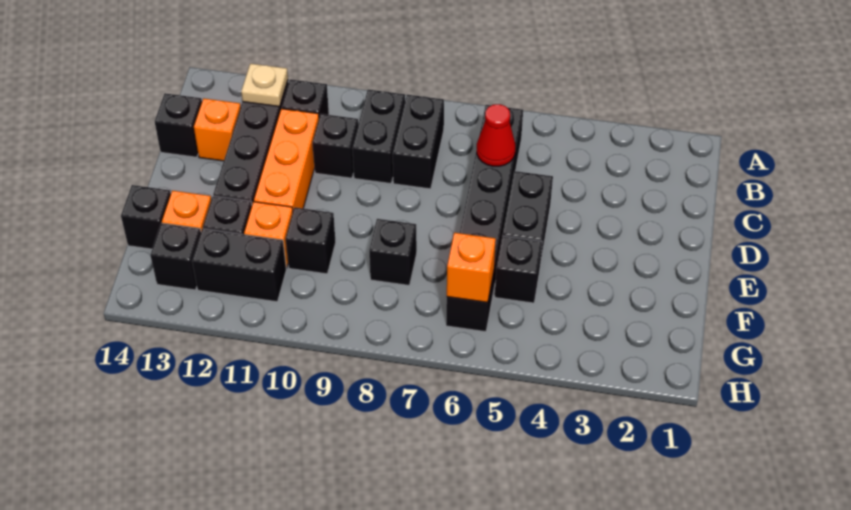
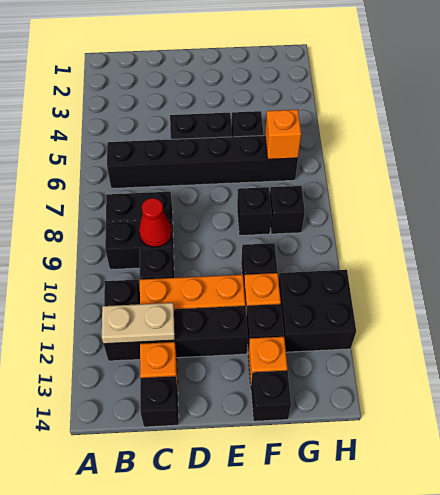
tan 1x1 plate [241,64,288,107] -> tan 1x2 plate [102,303,175,344]
red 1x1 cone [477,104,515,166] -> red 1x1 cone moved to [139,198,172,247]
black 1x2 brick [192,229,286,302] -> black 2x2 brick [278,270,356,352]
black 1x1 brick [150,223,201,290] -> black 1x1 brick moved to [270,186,305,234]

